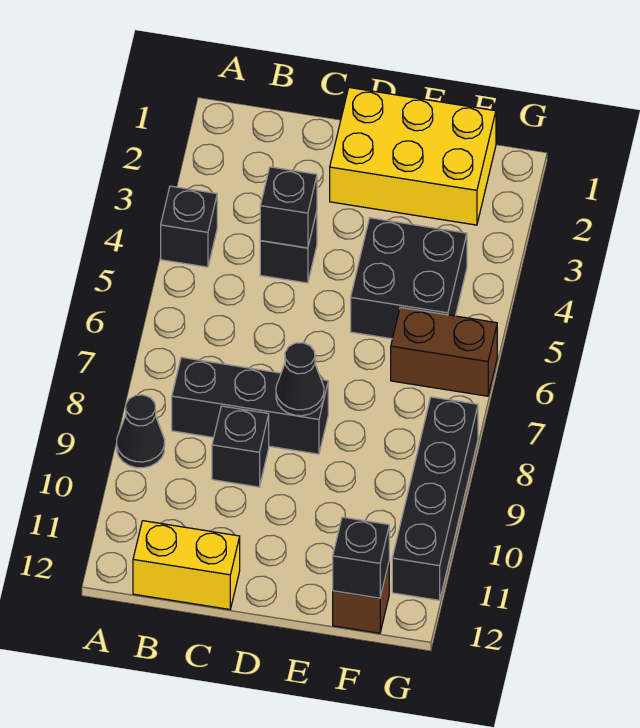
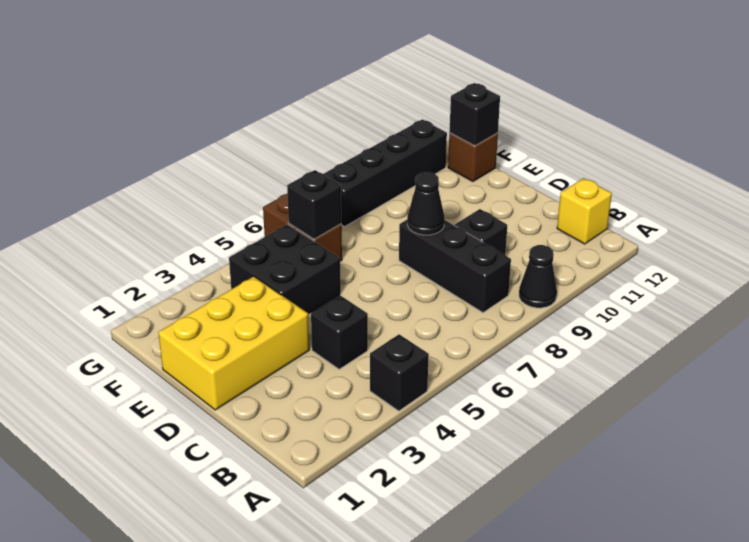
yellow 1x2 brick [133,521,240,609] -> yellow 1x1 brick [557,178,612,244]
black 1x1 brick [260,167,317,248] -> black 1x1 brick moved to [287,170,341,239]
yellow 2x3 brick [330,88,496,225] -> yellow 2x3 brick turned to [158,276,309,410]

